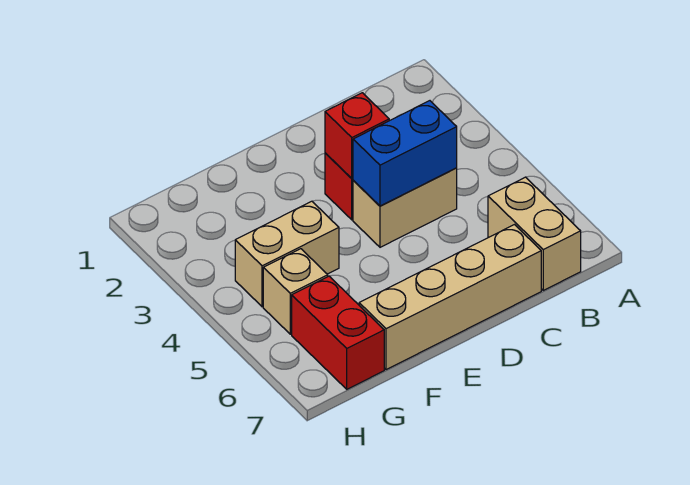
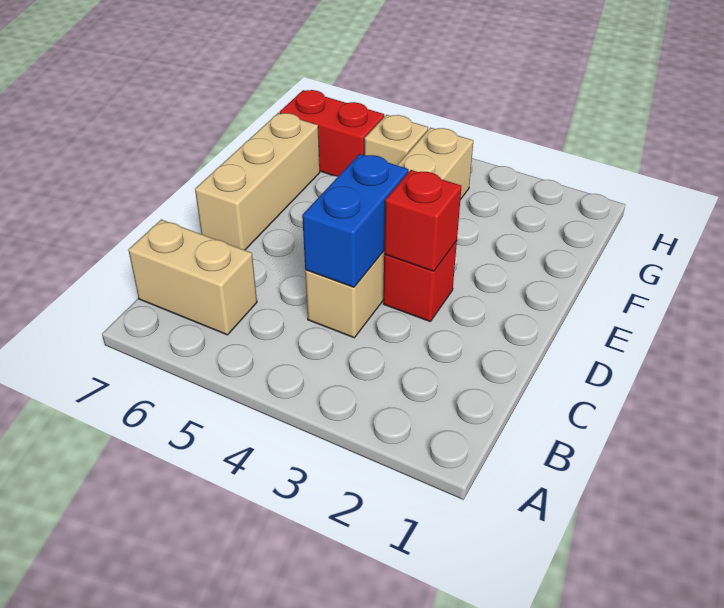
tan 1x4 brick [359,225,541,370] -> tan 1x3 brick [195,113,320,250]

